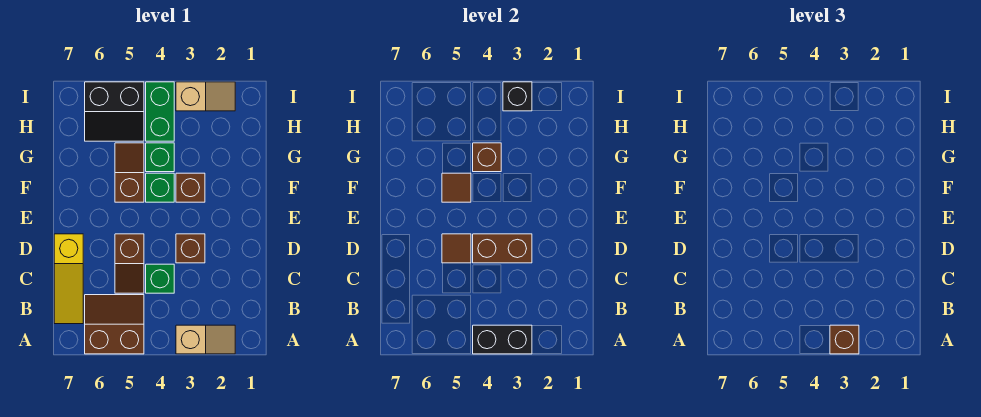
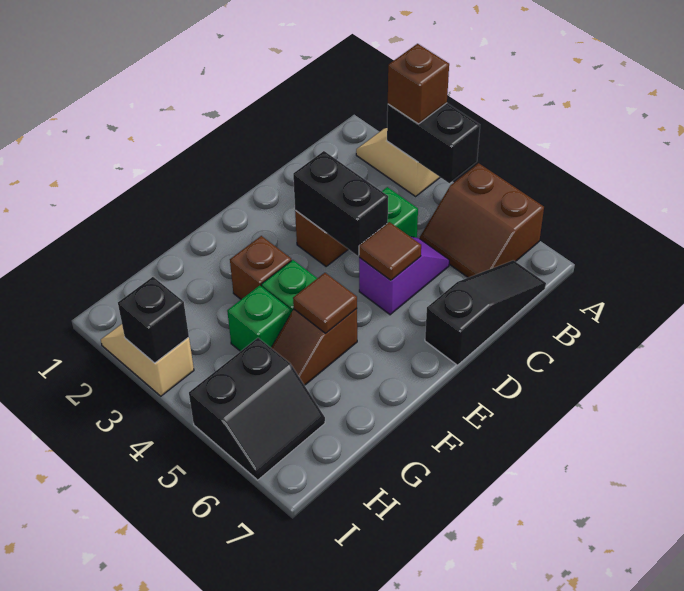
yellow 1x3 slope [54,234,83,324] -> black 1x3 slope [425,260,546,365]
brown 1x2 slope [115,234,144,293] -> purple 1x2 slope [359,237,449,315]
brown 1x2 brick [473,234,532,263] -> black 1x2 brick [293,151,388,256]
brown 1x1 brick [473,143,501,172] -> none
green 1x2 brick [146,82,174,141] -> none
black 2x2 slope [85,82,144,141] -> black 2x2 slope turned to [189,338,325,480]

